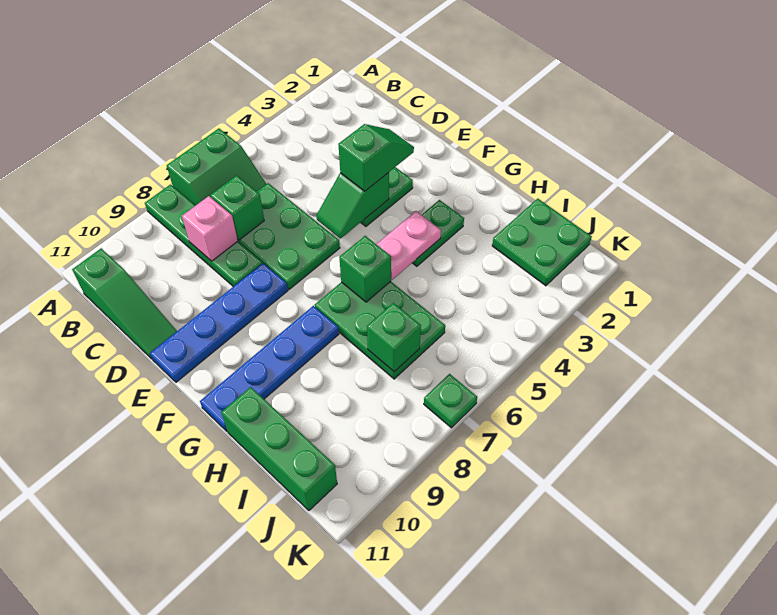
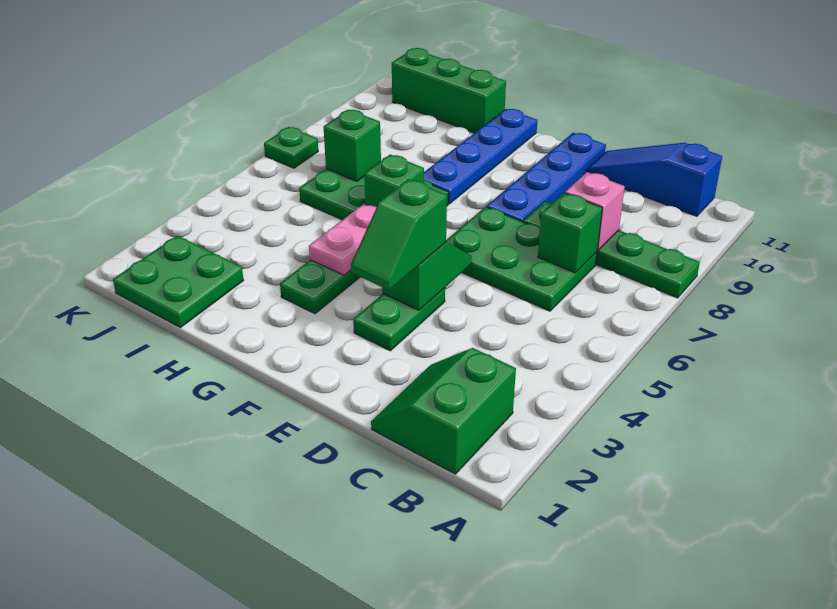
green 2x2 slope [167,128,266,206] -> green 2x2 slope moved to [371,348,516,474]
green 1x3 slope [72,248,177,359] -> blue 1x3 slope [588,143,722,216]

